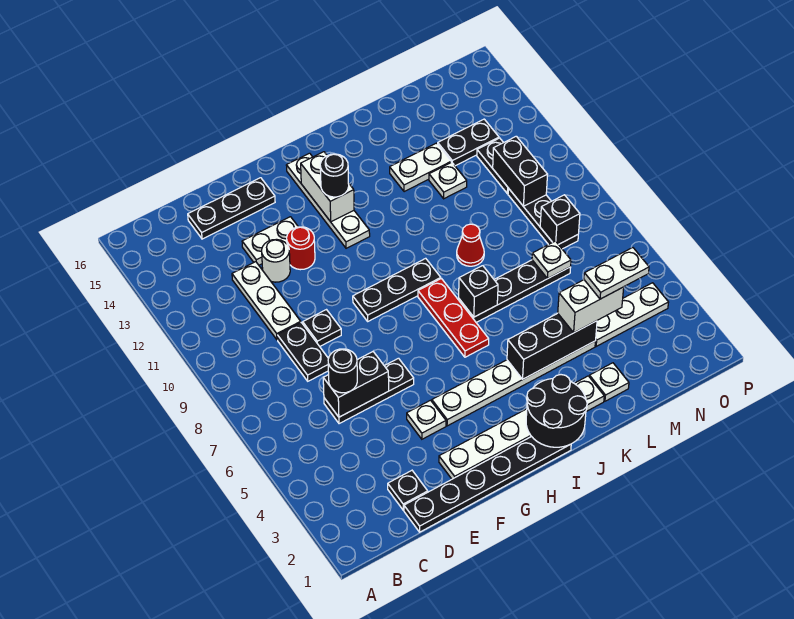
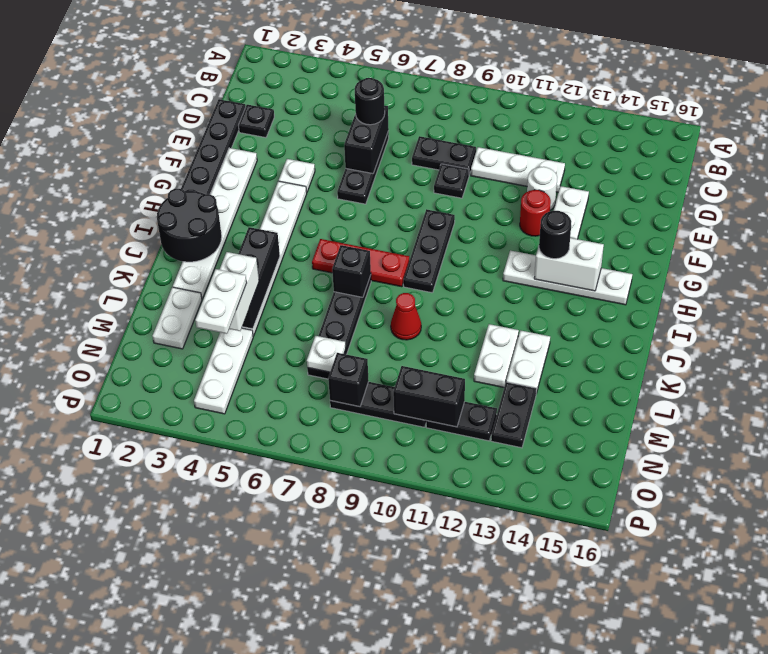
black 1x3 plate [188,178,275,239] -> none
white 1x1 plate [589,363,629,401] -> white 1x2 plate [152,287,202,349]
white 1x1 plate [429,162,467,199] -> white 1x2 plate [474,324,519,387]

